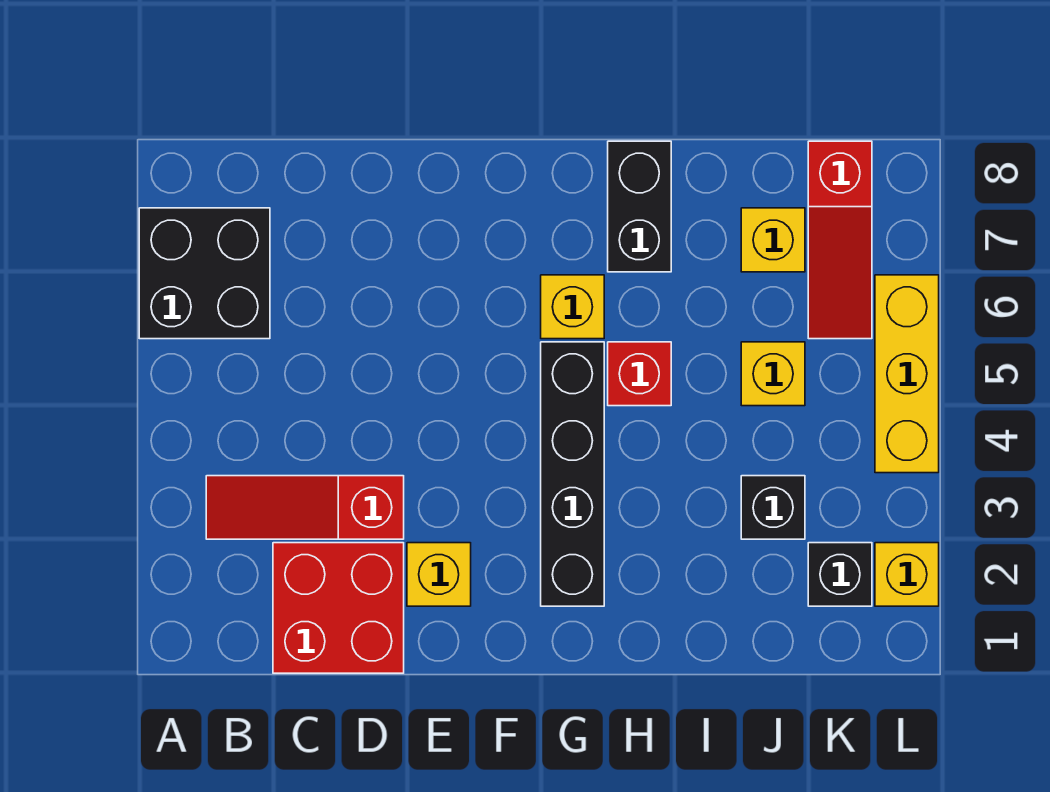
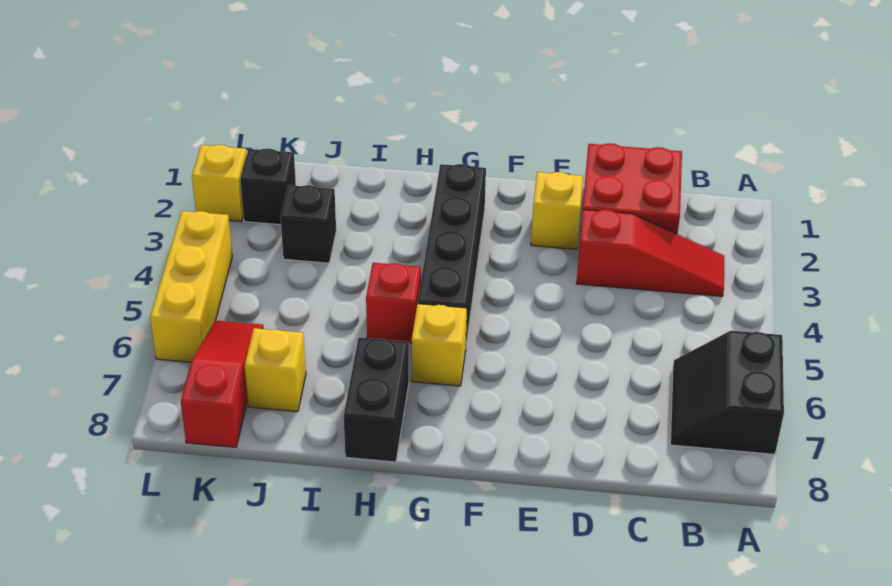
black 2x2 brick [139,208,270,339] -> black 2x2 slope [670,331,784,454]
yellow 1x1 brick [741,342,805,406] -> none

